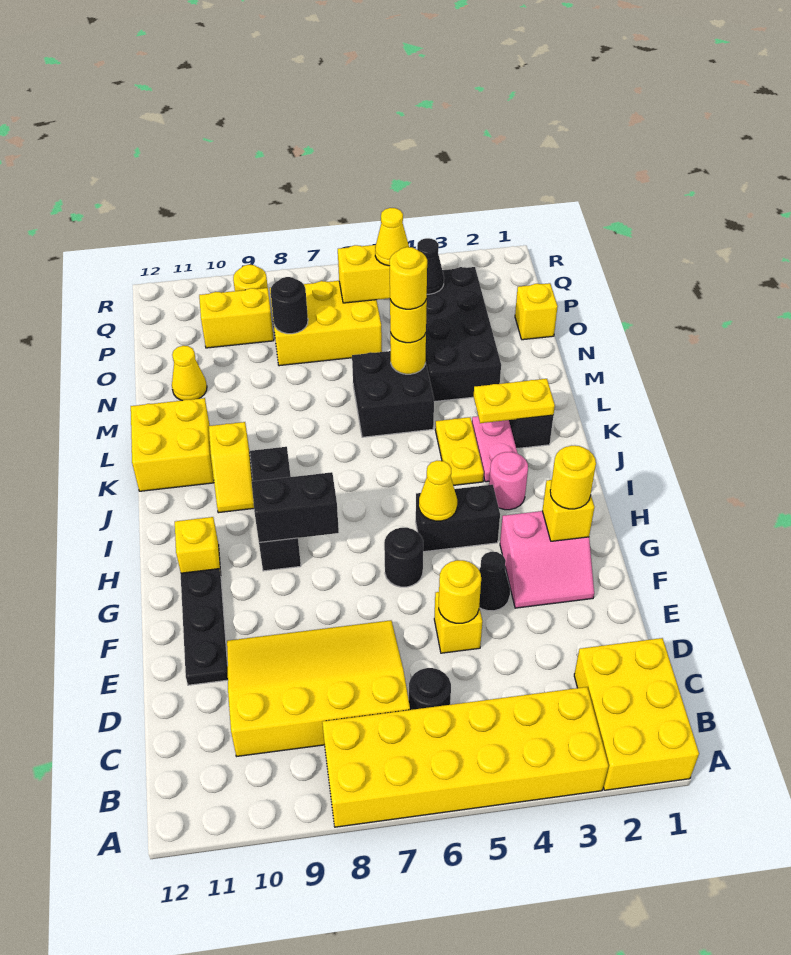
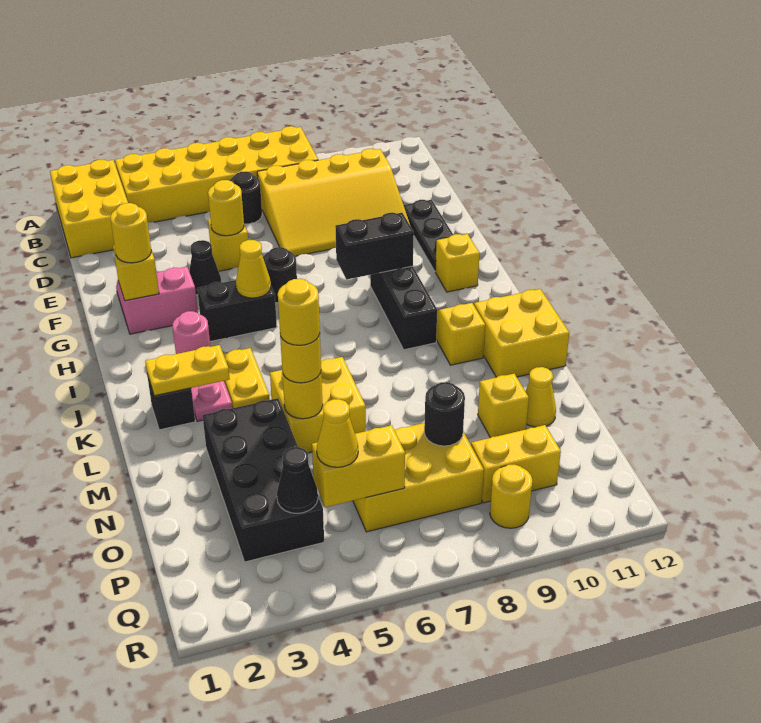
black 2x2 brick [352,351,434,437] -> yellow 2x2 brick [270,357,366,453]
yellow 1x1 brick [515,283,558,340] -> yellow 1x1 brick moved to [478,374,529,438]

